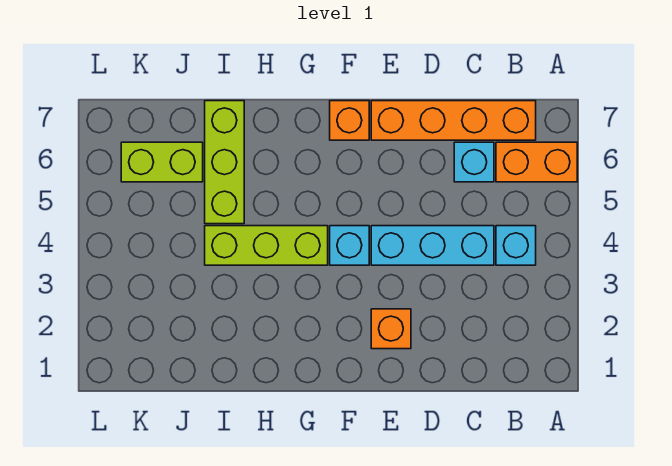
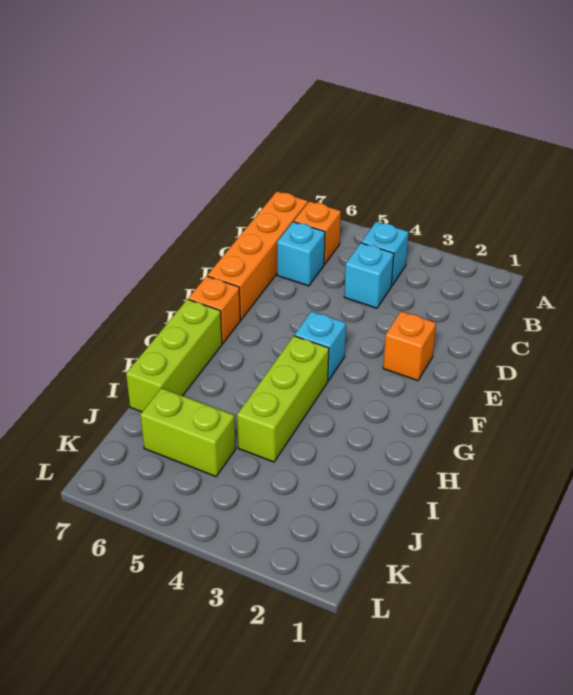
orange 1x2 brick [496,142,577,182] -> orange 1x1 brick [294,201,341,264]
cyan 1x3 brick [371,226,494,265] -> cyan 1x1 brick [344,243,394,308]
lime 1x3 brick [205,101,244,224] -> lime 1x3 brick turned to [126,299,222,412]
lime 1x2 brick [121,142,203,182] -> lime 1x2 brick turned to [140,388,236,476]

